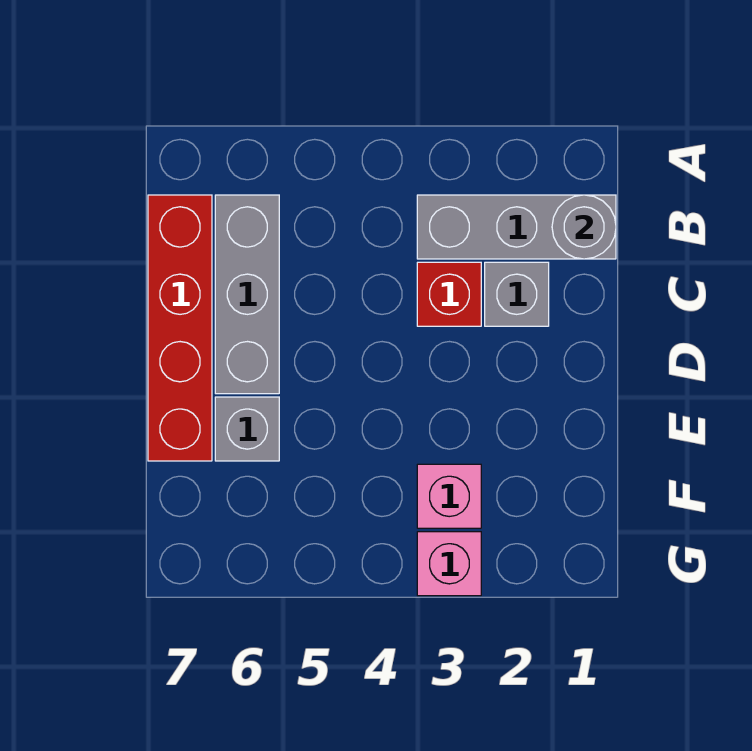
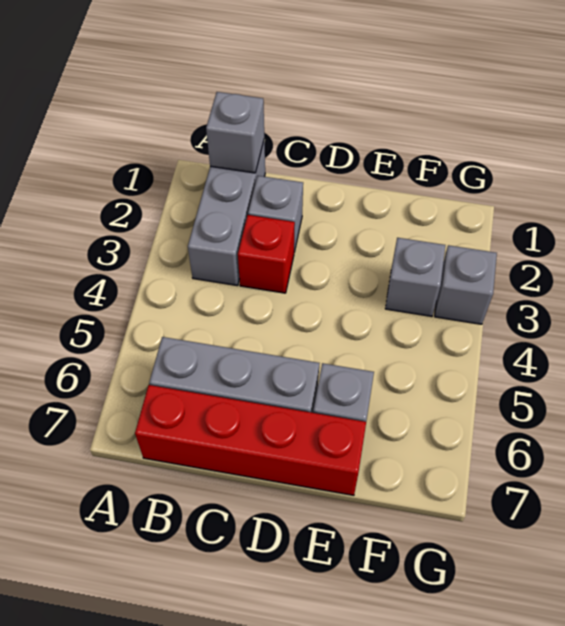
grey 1x1 round brick [552,195,616,259] -> grey 1x1 brick [206,92,264,173]
pink 1x1 brick [417,464,481,528] -> grey 1x1 brick [385,238,445,316]
pink 1x1 brick [417,532,481,596] -> grey 1x1 brick [435,245,497,324]

